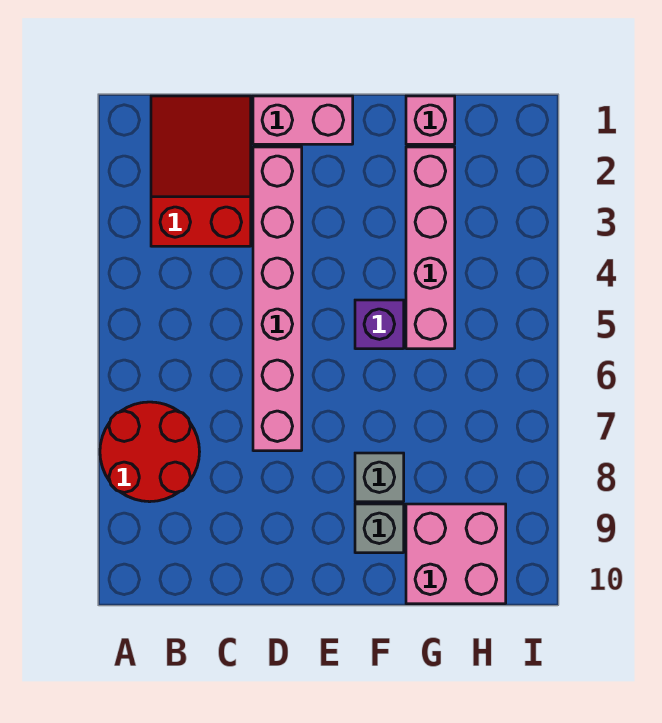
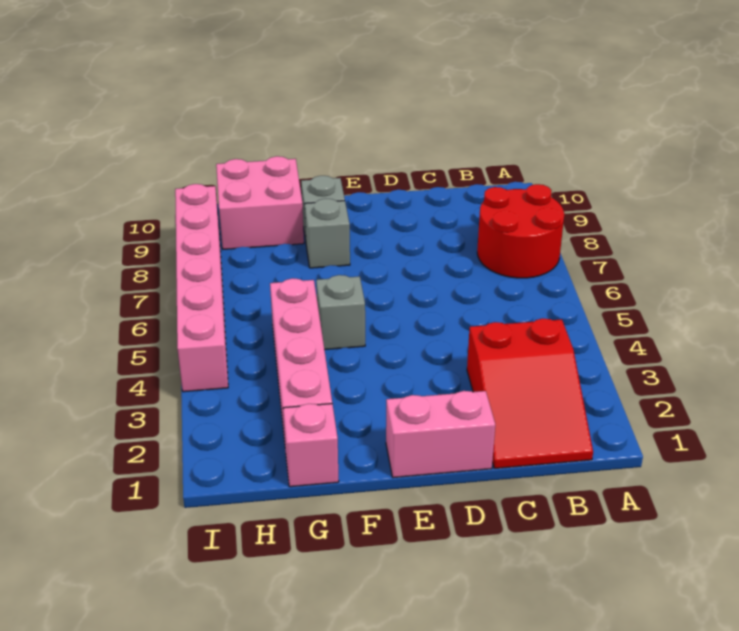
pink 1x6 brick [253,147,302,451] -> pink 1x6 brick moved to [175,184,228,392]
purple 1x1 brick [355,300,404,349] -> grey 1x1 brick [316,275,365,350]

